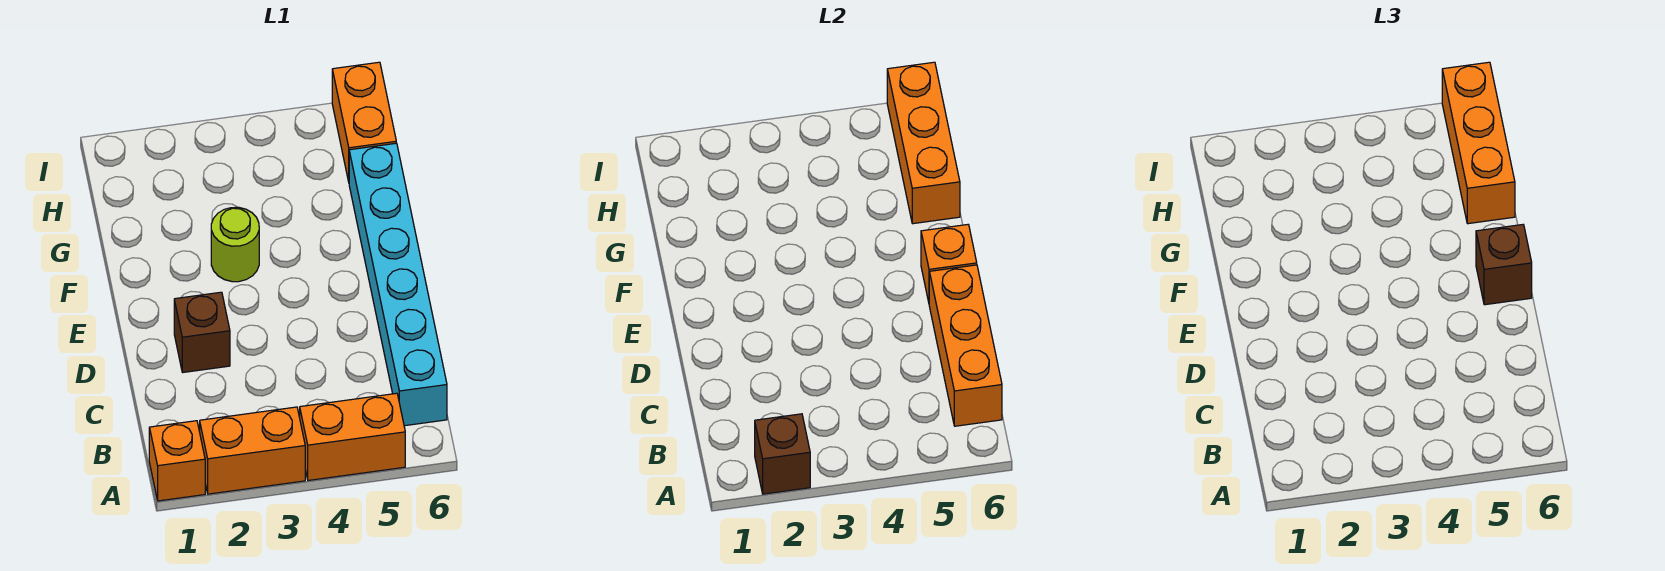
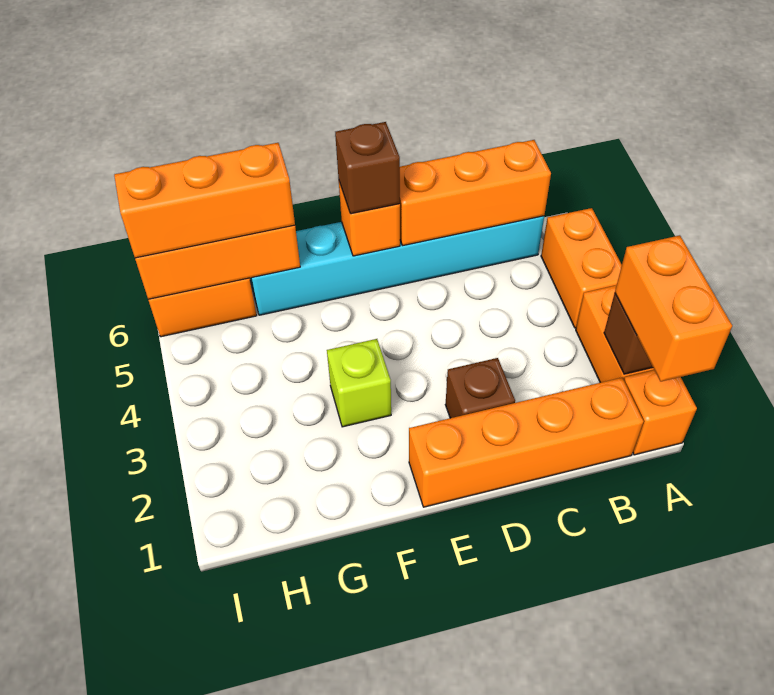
none -> orange 1x2 brick [615,235,732,382]
none -> orange 1x4 brick [409,378,644,507]
lime 1x1 round brick [211,207,259,282] -> lime 1x1 brick [327,339,391,427]

